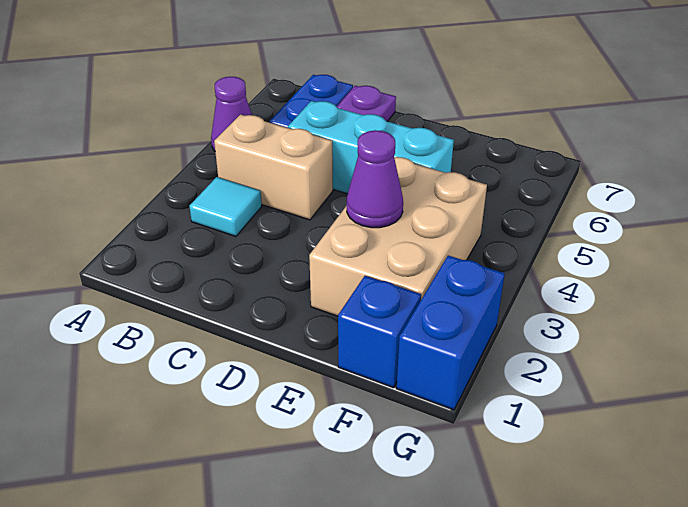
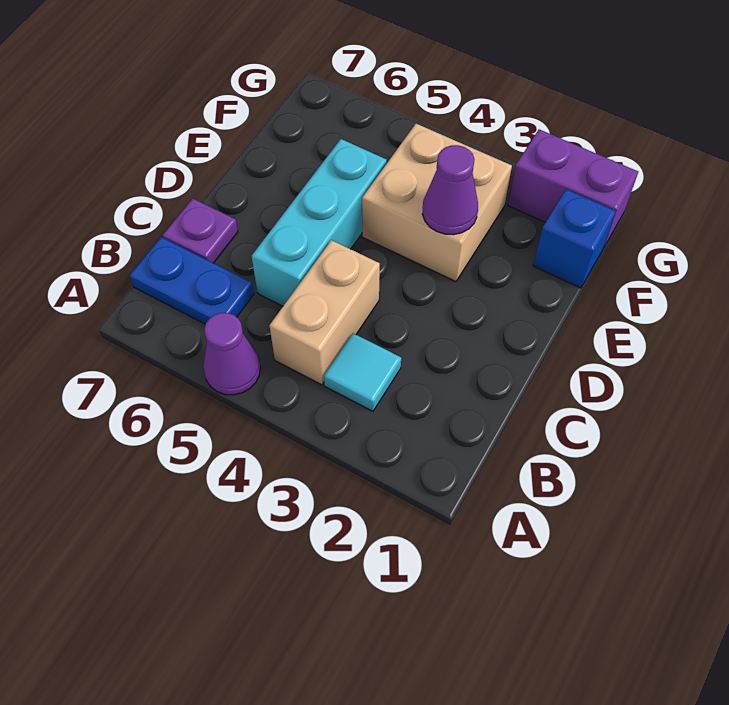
tan 2x3 brick [309,157,487,316] -> tan 2x2 brick [362,124,512,282]
blue 1x2 brick [397,256,505,410] -> purple 1x2 brick [508,129,638,248]

